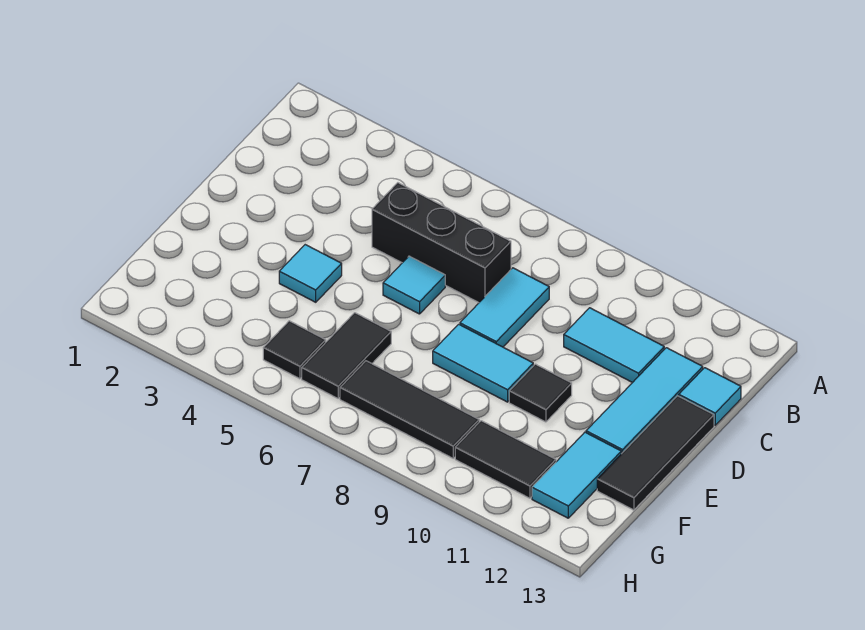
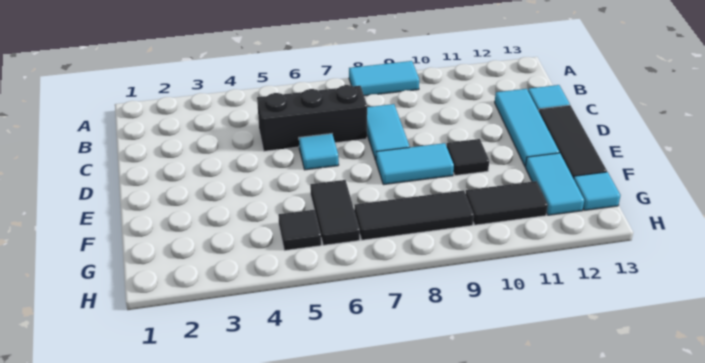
cyan 1x2 tile [564,308,664,383] -> cyan 1x2 tile moved to [349,61,419,96]
cyan 1x1 tile [279,245,342,302] -> cyan 1x1 tile moved to [574,172,620,211]

